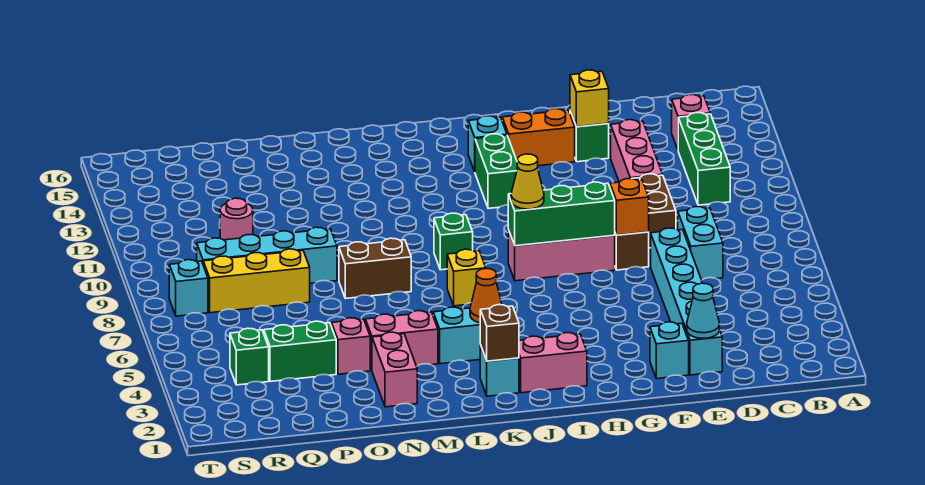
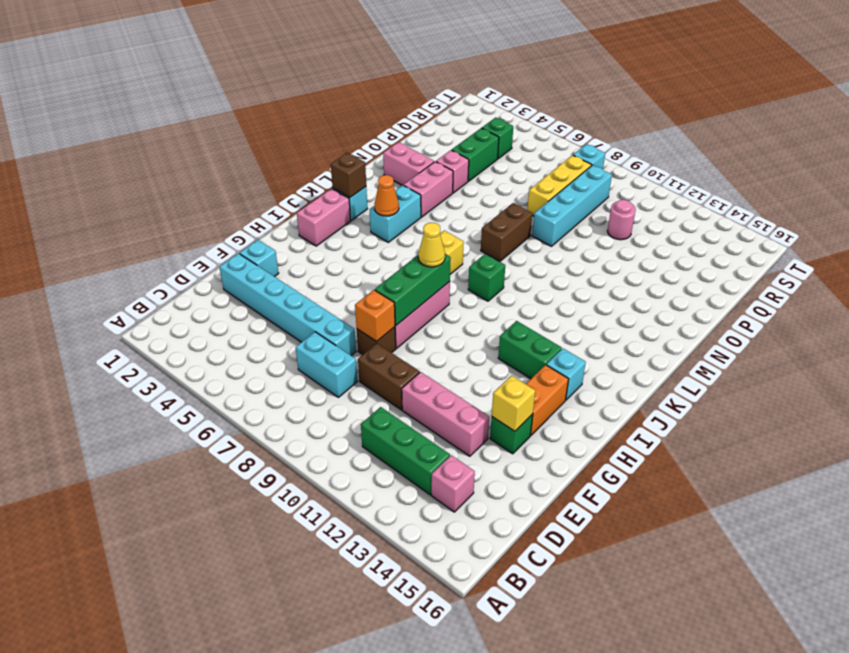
cyan 1x1 cone [687,283,719,338] -> none

